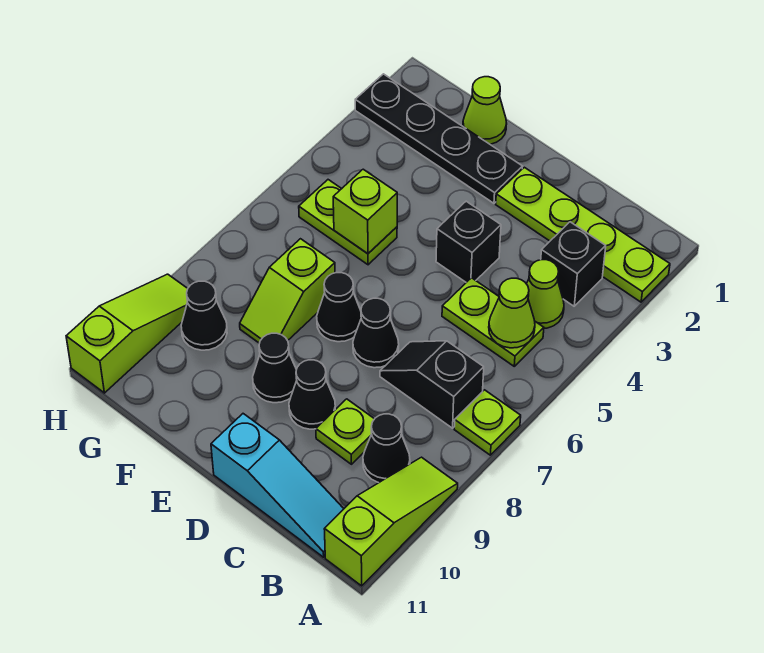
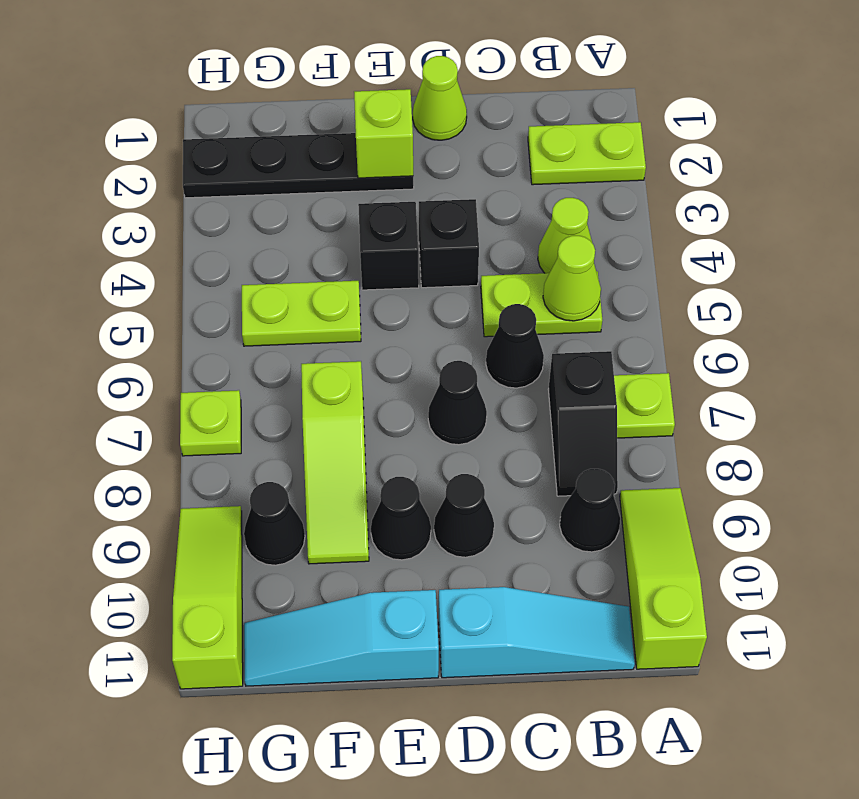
lime 1x4 plate [496,167,670,302] -> lime 1x2 plate [528,122,646,185]
black 1x1 brick [541,222,606,306] -> black 1x1 brick moved to [358,202,419,290]
black 1x2 slope [380,341,484,428] -> black 1x2 slope turned to [548,351,618,496]
lime 1x1 plate [316,399,374,464] -> lime 1x1 plate moved to [180,390,241,456]
black 1x1 cone [317,273,361,342] -> black 1x1 cone moved to [486,304,544,388]
none -> cyan 1x3 slope [244,590,439,686]
lime 1x1 cone [463,77,507,144] -> lime 1x1 cone moved to [413,56,467,140]
lime 1x1 brick [333,169,397,254] -> lime 1x1 brick moved to [354,89,413,178]
lime 1x2 slope [240,239,335,343] -> lime 1x3 slope [301,361,369,564]

